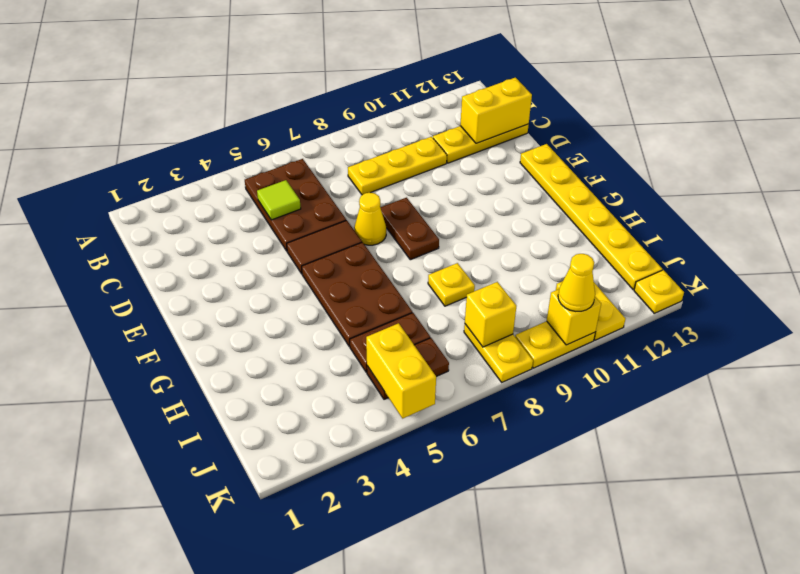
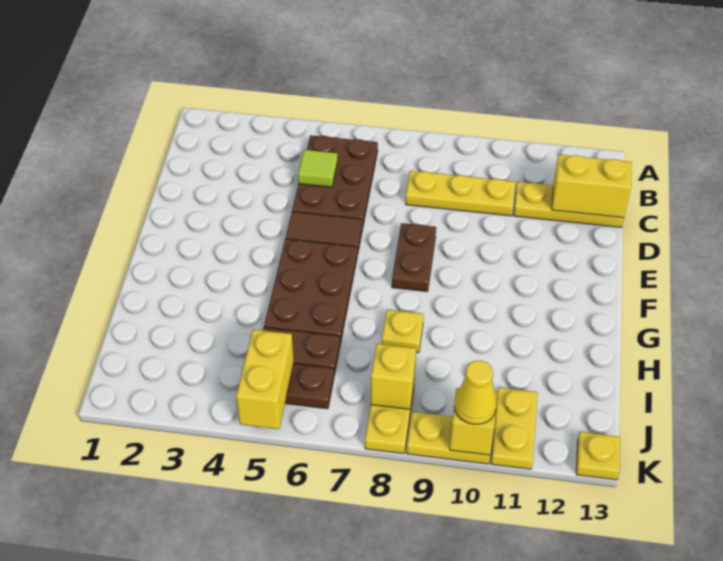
yellow 1x1 cone [354,193,386,245] -> none
yellow 1x6 plate [520,144,662,290] -> none

